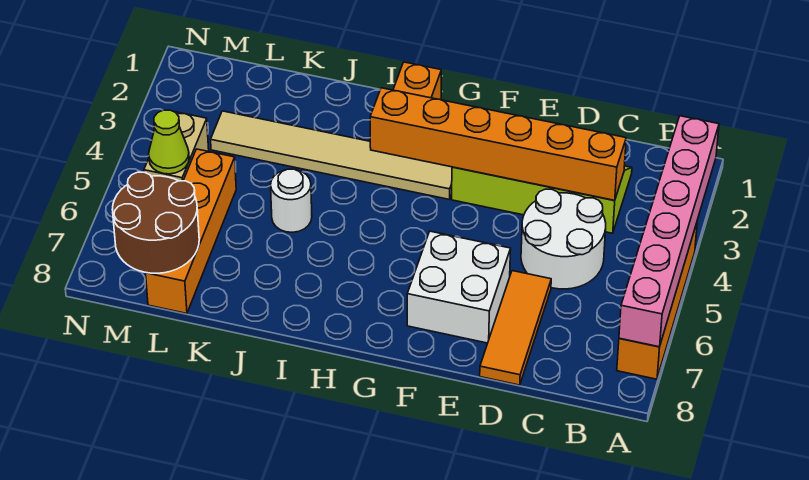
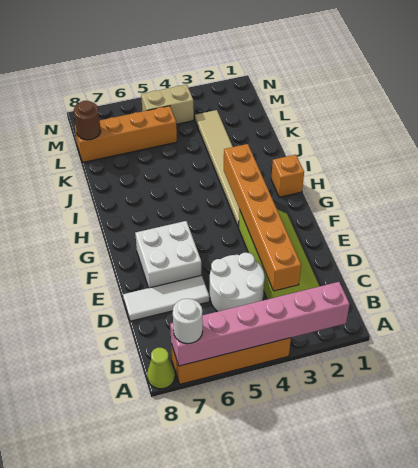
orange 1x3 tile [480,271,551,385] -> white 1x3 tile [123,275,209,321]
white 1x1 round brick [271,169,312,232] -> white 1x1 round brick moved to [173,299,203,344]
brown 2x2 round brick [112,172,199,273] -> brown 1x1 round brick [74,101,101,140]
lime 1x1 cone [149,110,189,174] -> lime 1x1 cone moved to [147,348,175,389]

